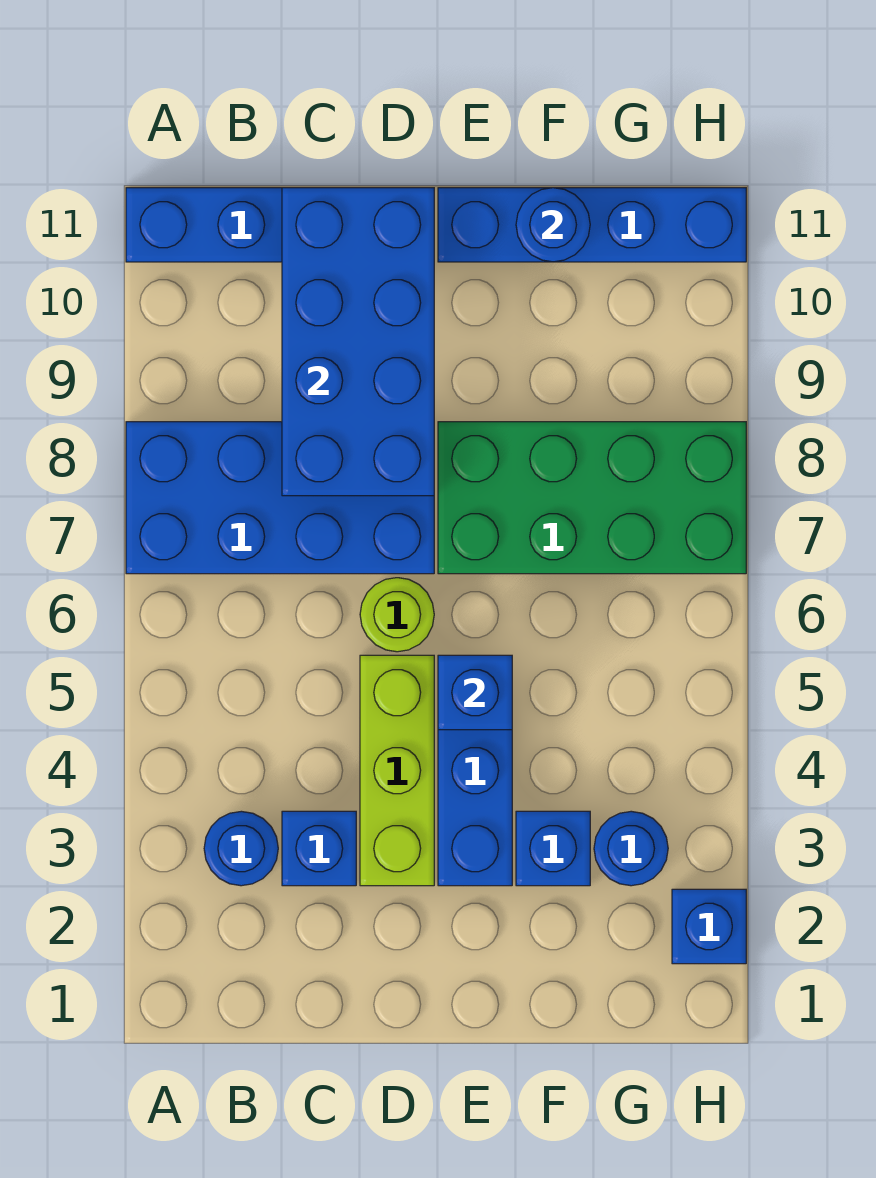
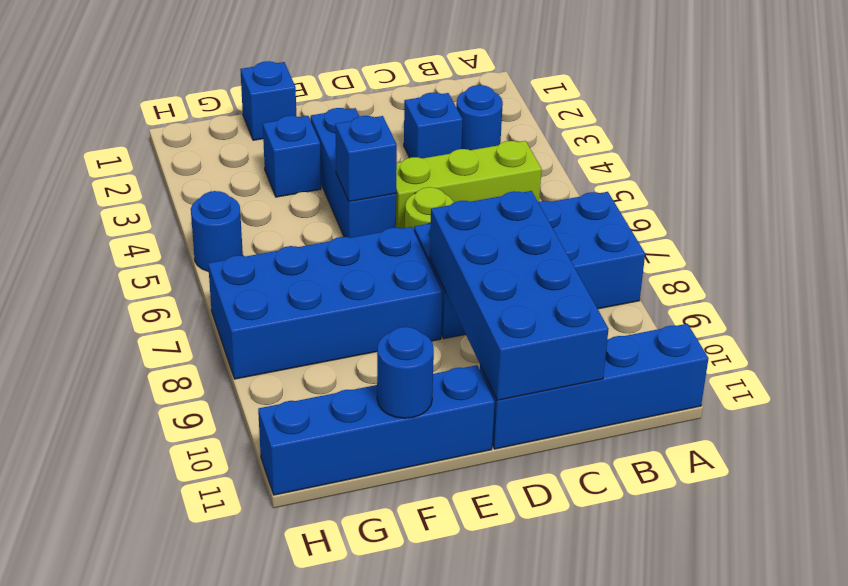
lime 1x3 brick [360,655,434,886] -> lime 1x3 brick turned to [396,141,542,229]
green 2x4 brick [438,422,746,574] -> blue 2x4 brick [208,227,442,379]
blue 1x1 round brick [594,811,668,886] -> blue 1x1 round brick moved to [191,191,243,272]
blue 1x1 brick [672,889,746,964] -> blue 1x1 brick moved to [240,61,296,140]

